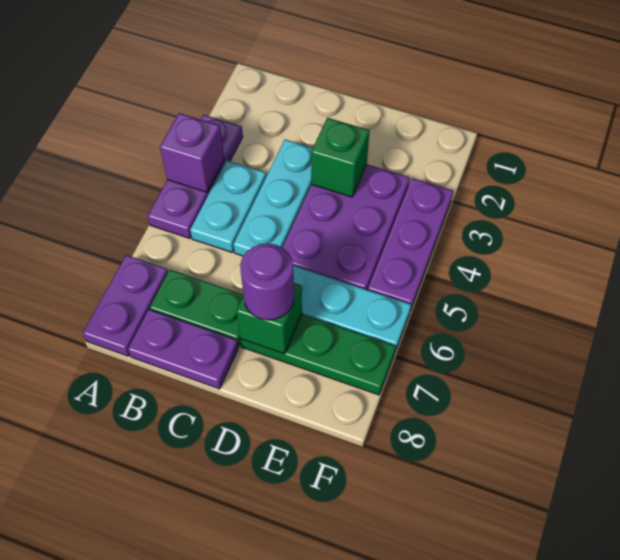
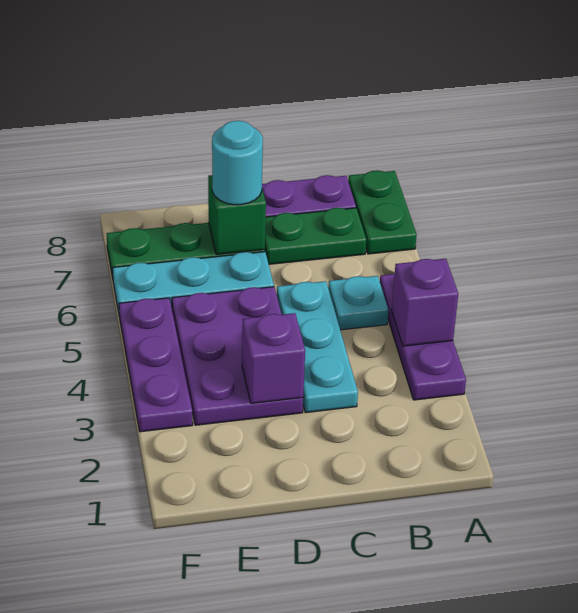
purple 1x2 plate [83,255,168,356] -> green 1x2 plate [348,170,417,254]
cyan 1x2 plate [190,160,266,252] -> cyan 1x1 plate [328,276,388,330]
green 1x1 brick [311,118,370,197] -> purple 1x1 brick [242,313,305,403]
purple 1x1 round brick [240,244,294,320] -> cyan 1x1 round brick [212,121,263,205]

